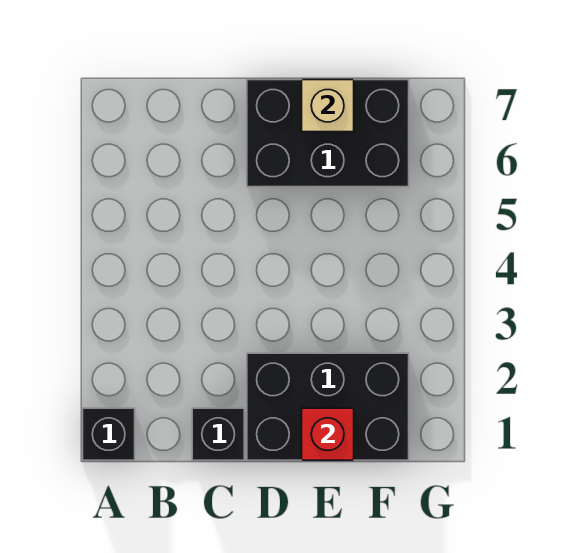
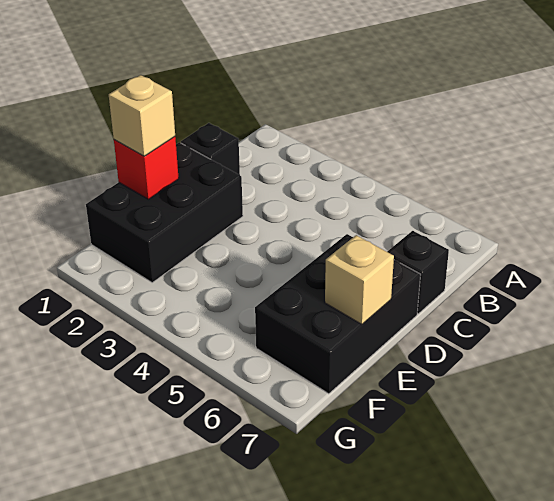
black 1x1 brick [83,408,135,460] -> black 1x1 brick moved to [387,231,449,314]
none -> tan 1x1 brick [109,75,175,156]

